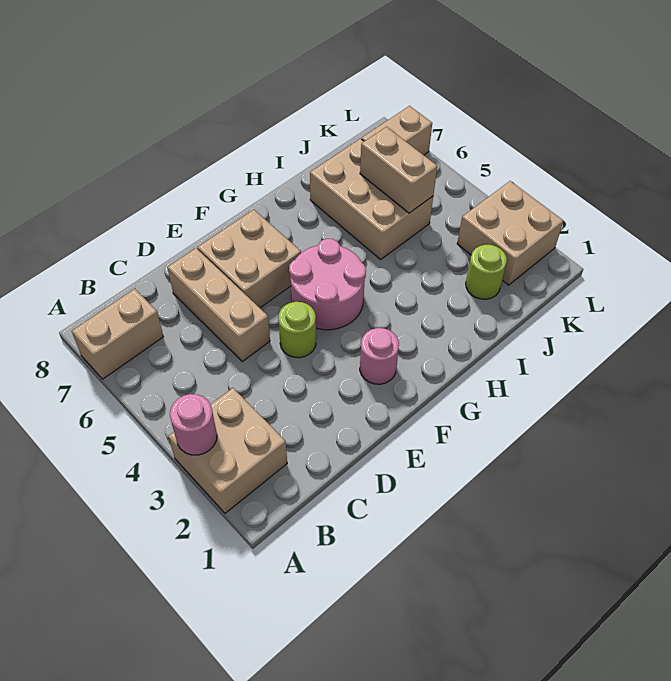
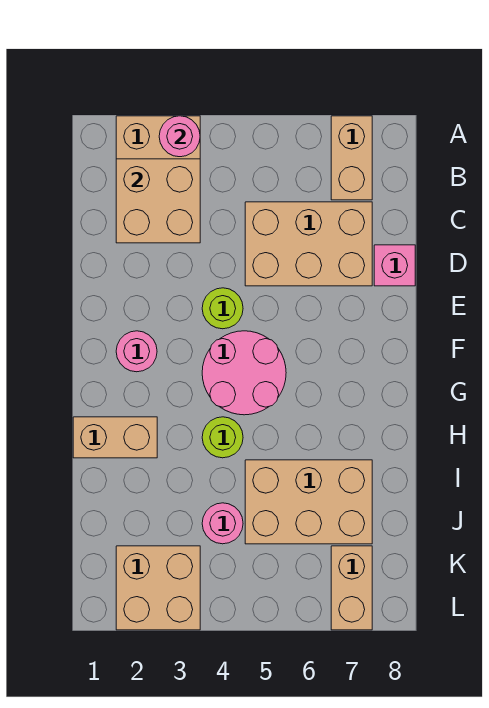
tan 1x3 brick [168,248,270,361] -> tan 2x3 brick [245,202,372,286]
none -> pink 1x1 brick [374,245,415,286]
tan 2x2 brick [198,210,301,308] -> tan 2x2 brick moved to [116,159,200,243]
lime 1x1 round brick [466,245,507,299] -> lime 1x1 round brick moved to [202,417,243,458]
none -> pink 1x1 round brick [202,503,243,544]
tan 1x2 brick [360,127,437,213] -> tan 1x2 brick moved to [73,417,157,458]

